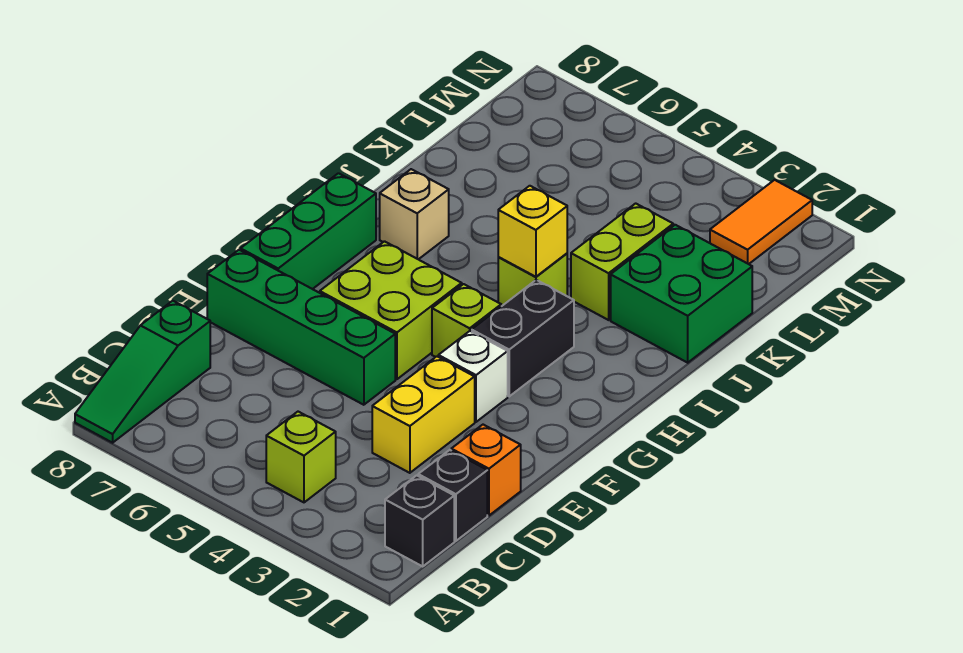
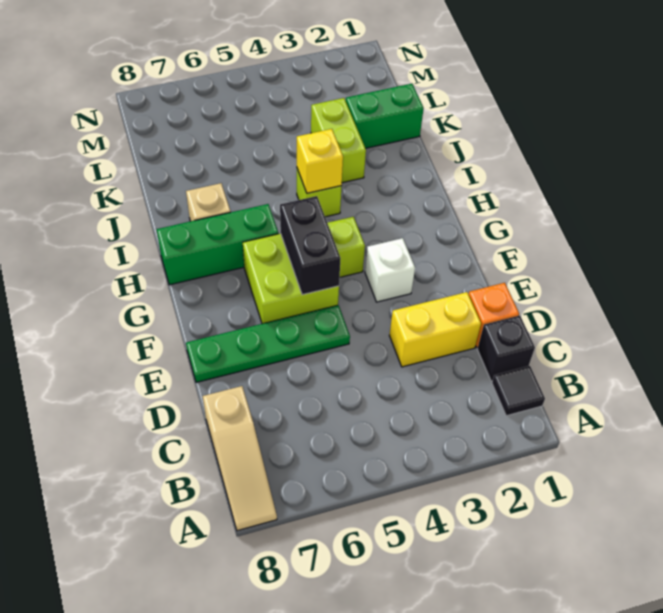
green 1x3 slope [75,301,210,443] -> tan 1x3 slope [203,386,277,531]
black 1x1 brick [385,475,454,566] -> black 1x1 tile [492,366,545,416]
lime 1x1 brick [266,412,336,502] -> none
yellow 1x2 brick [372,356,475,473] -> yellow 1x2 brick turned to [389,292,481,367]
green 1x4 brick [207,250,395,405] -> green 1x4 plate [186,305,350,382]
green 1x3 brick [241,173,376,289] -> green 1x3 brick turned to [156,204,278,285]
black 1x2 brick [472,280,574,396] -> black 1x2 brick moved to [280,196,341,295]
green 2x2 brick [611,225,752,363] -> green 1x2 brick [346,84,424,148]
orange 1x2 tile [710,180,812,264] -> none

